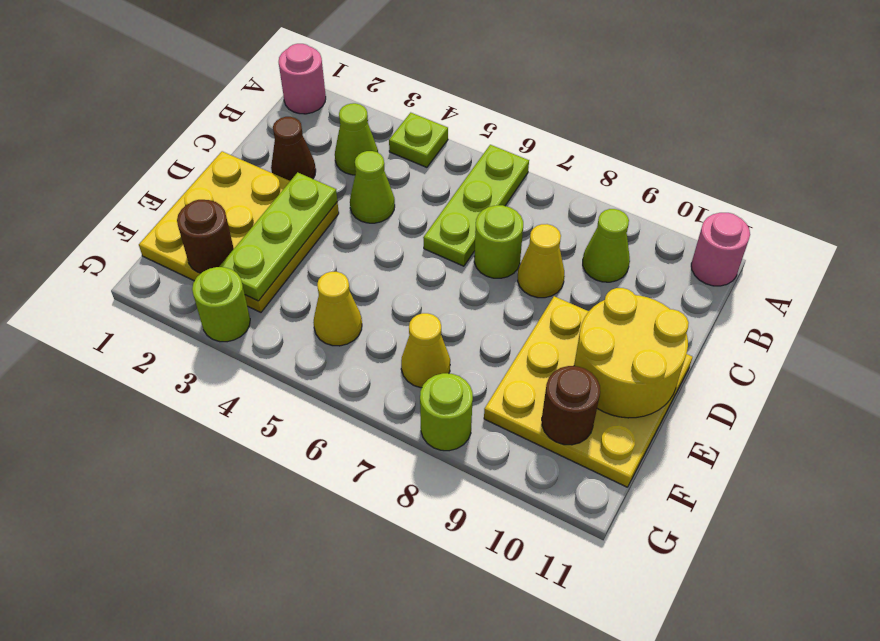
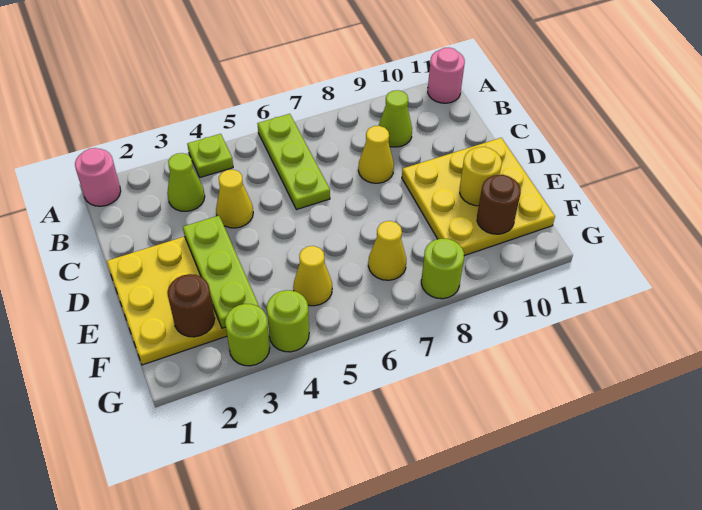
brown 1x1 cone [271,117,316,181] -> none
lime 1x1 cone [350,151,395,223] -> yellow 1x1 cone [216,170,253,228]
lime 1x1 round brick [474,205,523,278] -> lime 1x1 round brick moved to [267,290,309,352]
yellow 2x2 round brick [574,288,689,418] -> yellow 1x1 round brick [460,147,502,206]

